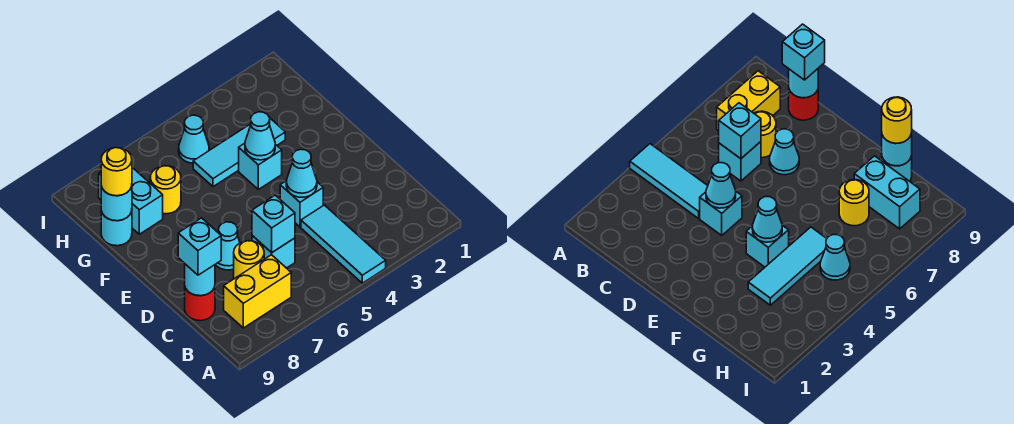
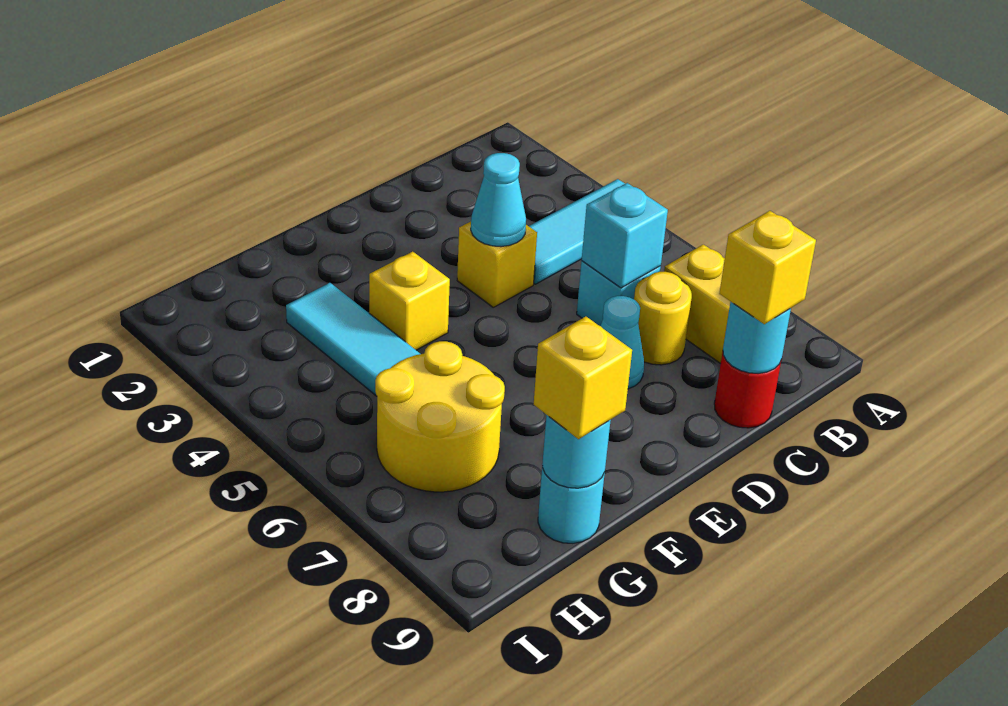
cyan 1x1 brick [178,218,221,275] -> yellow 1x1 brick [719,211,816,324]
cyan 1x1 brick [280,181,323,227] -> yellow 1x1 brick [457,222,537,307]
cyan 1x1 brick [239,143,282,189] -> yellow 1x1 brick [369,252,450,350]
cyan 1x1 cone [245,112,275,160] -> none
yellow 1x1 round brick [150,166,181,214] -> yellow 2x2 round brick [375,341,505,492]
cyan 1x2 brick [99,167,163,234] -> none
yellow 1x1 round brick [101,148,132,196] -> yellow 1x1 brick [534,316,632,439]
cyan 1x1 cone [179,115,209,163] -> none

